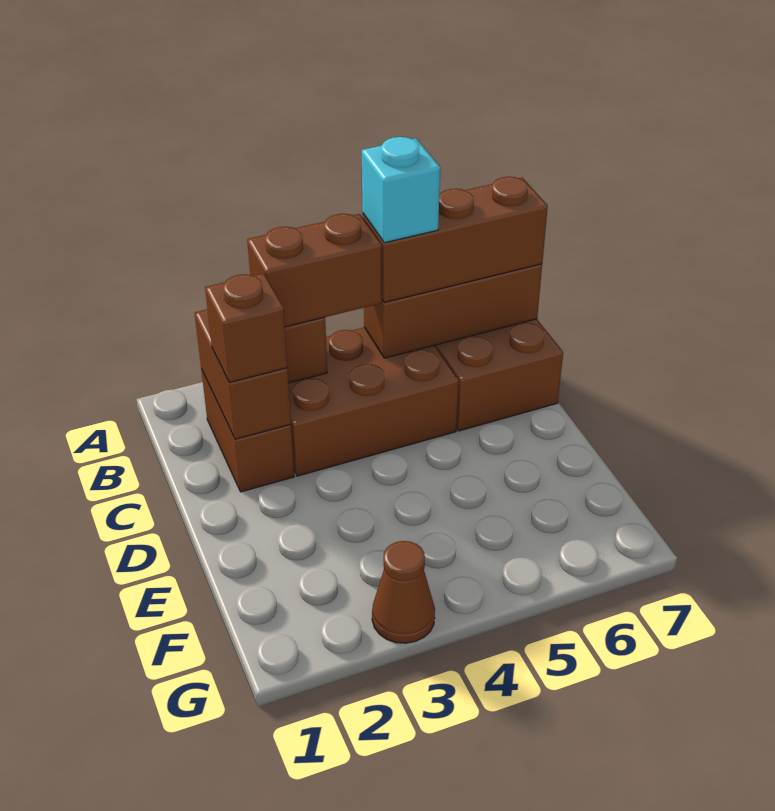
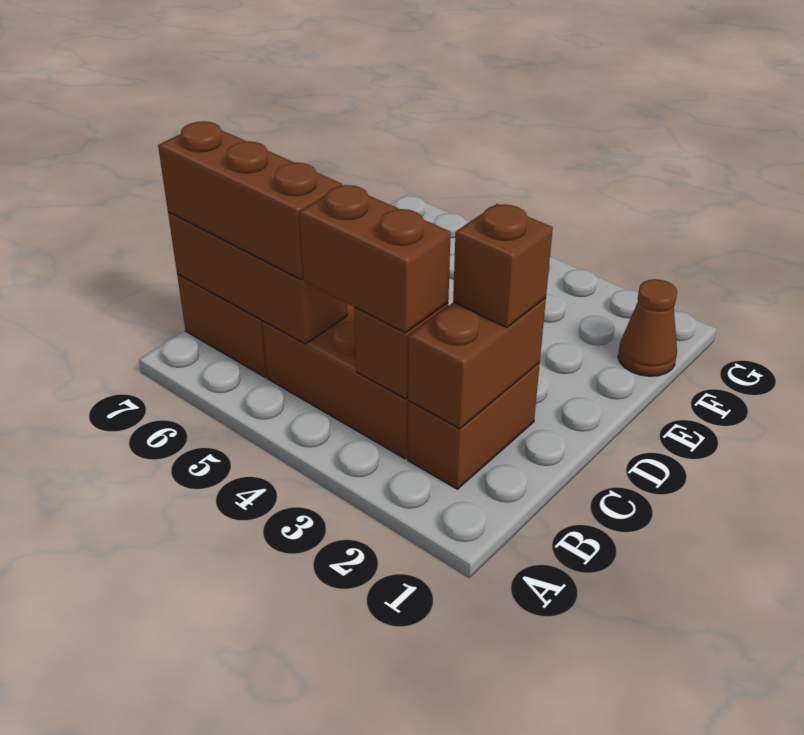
cyan 1x1 brick [362,137,440,243] -> none
brown 1x1 cone [372,541,435,643] -> brown 1x1 cone moved to [618,279,677,376]

